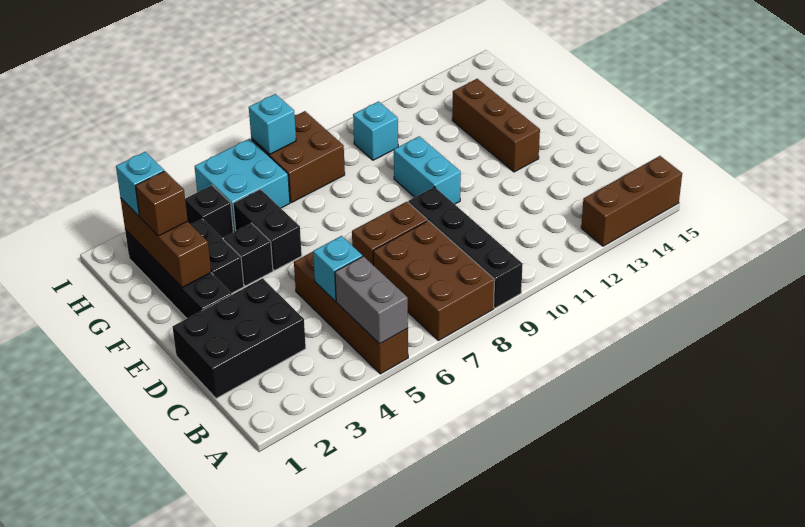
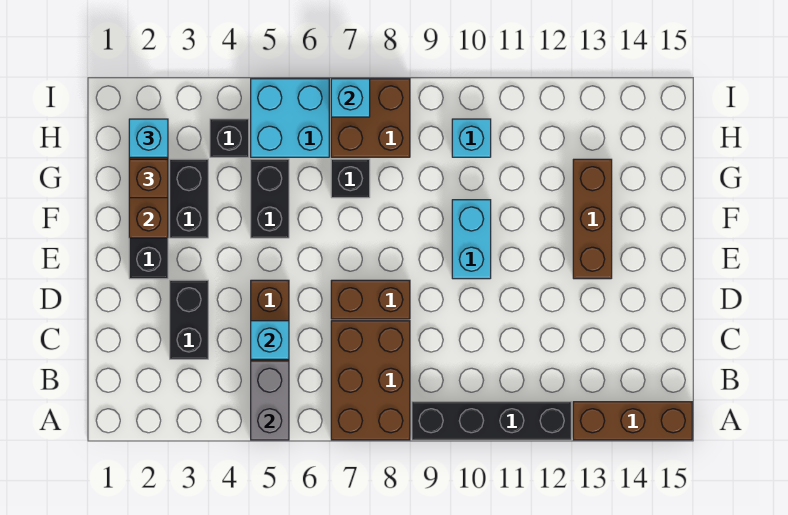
black 1x4 brick [408,187,523,308] -> black 1x4 brick turned to [412,402,571,440]
black 2x3 brick [173,278,306,398] -> black 1x2 brick [170,280,208,359]
black 1x1 brick [223,223,273,286] -> black 1x1 brick moved to [331,159,370,198]

